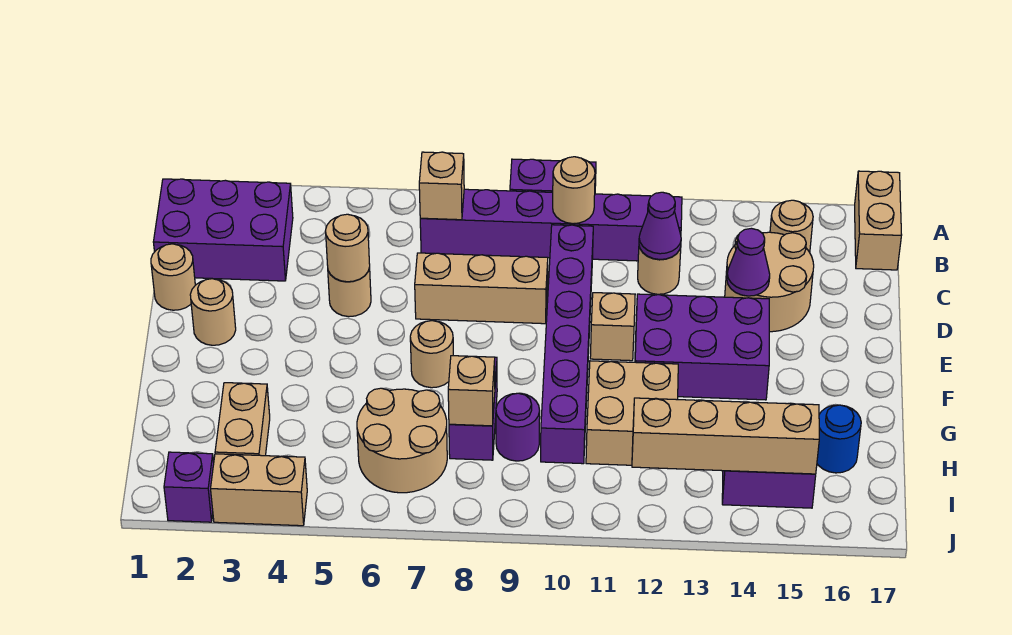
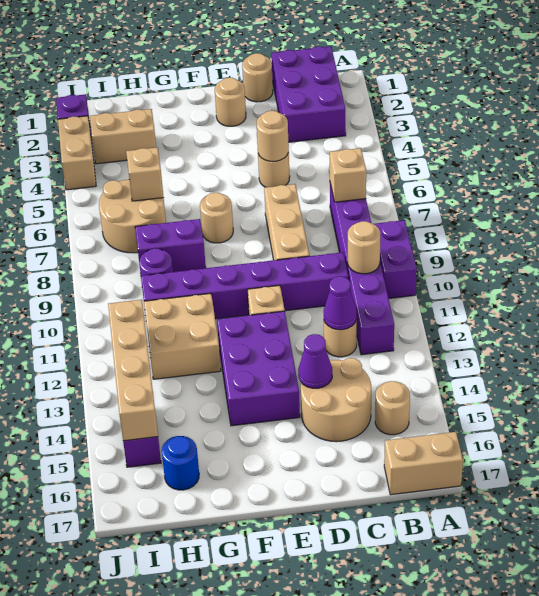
tan 1x1 brick [448,356,495,426] -> tan 1x1 brick moved to [126,147,164,201]

